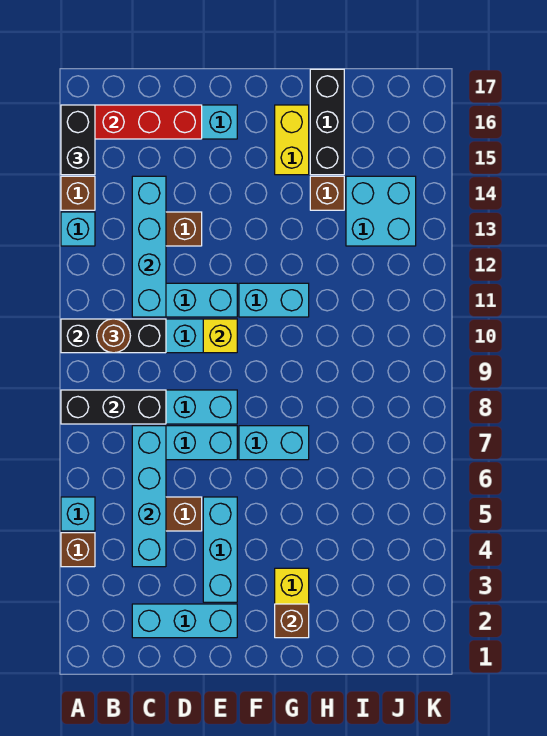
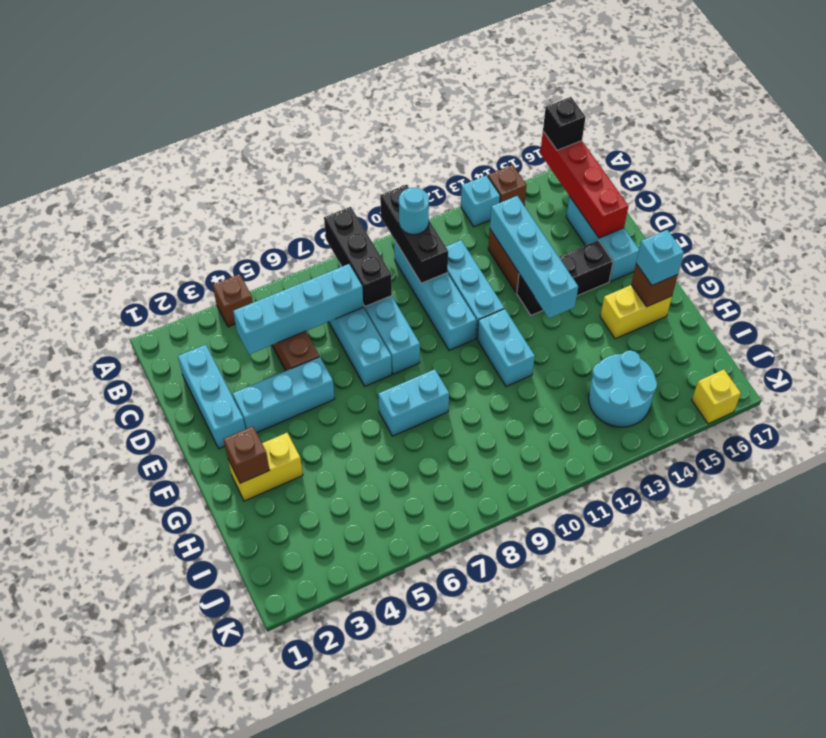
cyan 1x1 brick [61,497,95,531] -> cyan 1x1 brick moved to [636,230,684,285]
black 1x2 brick [61,105,95,175] -> black 1x1 brick [543,97,586,150]
brown 1x1 round brick [97,319,130,353] -> cyan 1x1 round brick [399,188,429,234]
cyan 1x4 brick [132,176,166,317] -> cyan 1x4 brick turned to [490,196,578,318]
yellow 1x1 brick [203,319,237,353] -> yellow 1x1 brick moved to [692,370,741,424]
cyan 1x2 brick [239,426,309,460] -> cyan 1x2 brick turned to [378,369,449,436]
brown 1x1 brick [310,176,344,210] -> brown 1x1 brick moved to [631,264,678,307]
black 1x3 brick [310,69,344,175] -> black 1x3 brick moved to [517,240,613,315]
cyan 2x2 brick [346,176,416,246] -> cyan 2x2 round brick [589,350,657,427]

